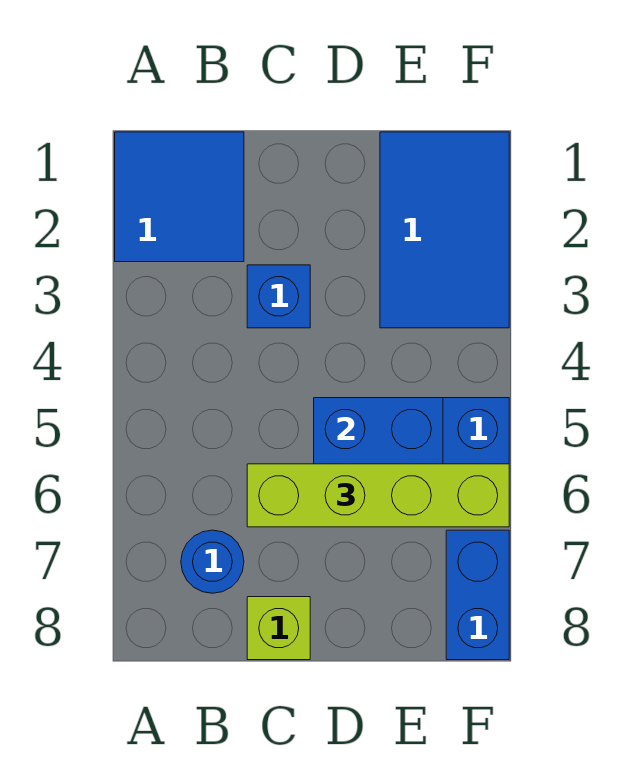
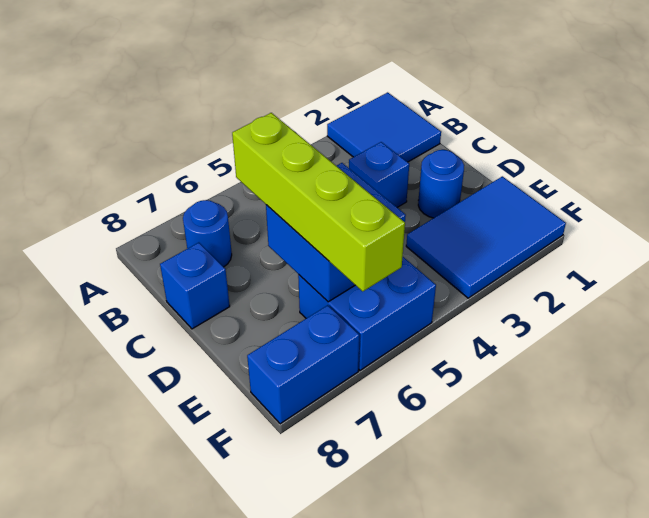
lime 1x1 brick [247,597,310,660] -> blue 1x1 brick [160,243,230,329]
none -> blue 1x1 round brick [418,150,464,218]

